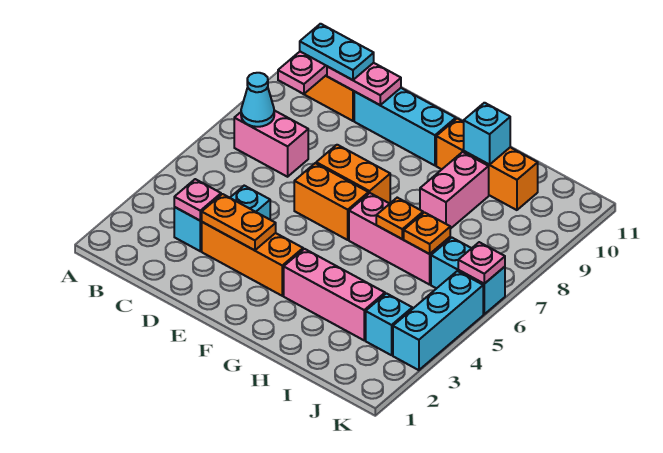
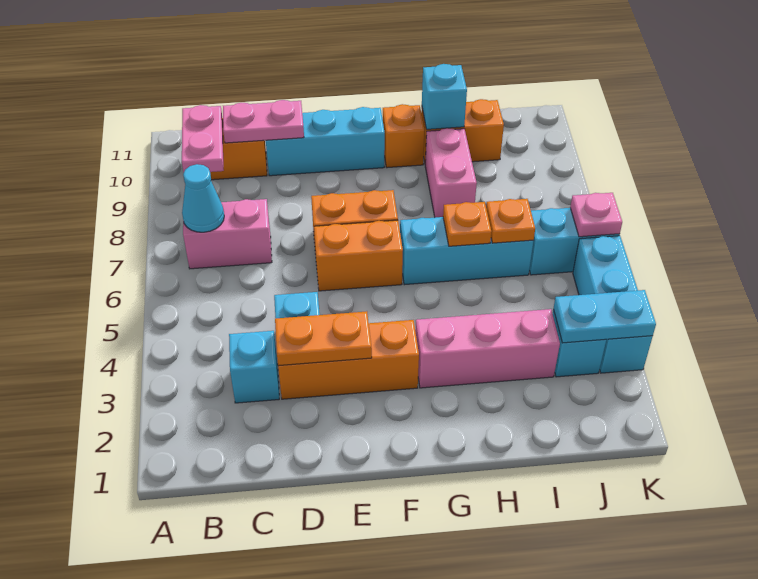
cyan 1x2 plate [300,24,374,80] -> cyan 1x2 plate moved to [553,290,656,343]
pink 1x1 plate [174,179,221,221] -> none
pink 1x3 brick [349,193,450,285] -> cyan 1x3 brick [400,217,533,285]

